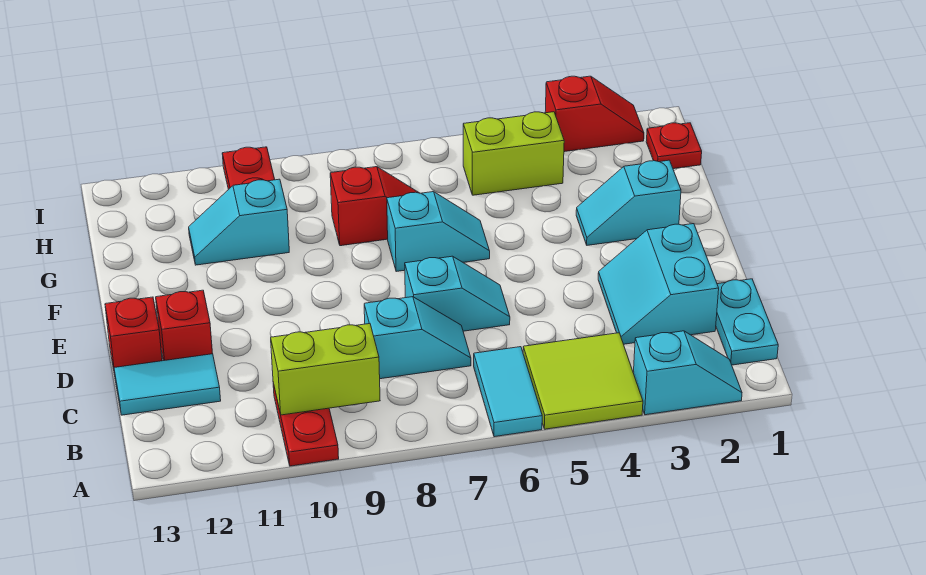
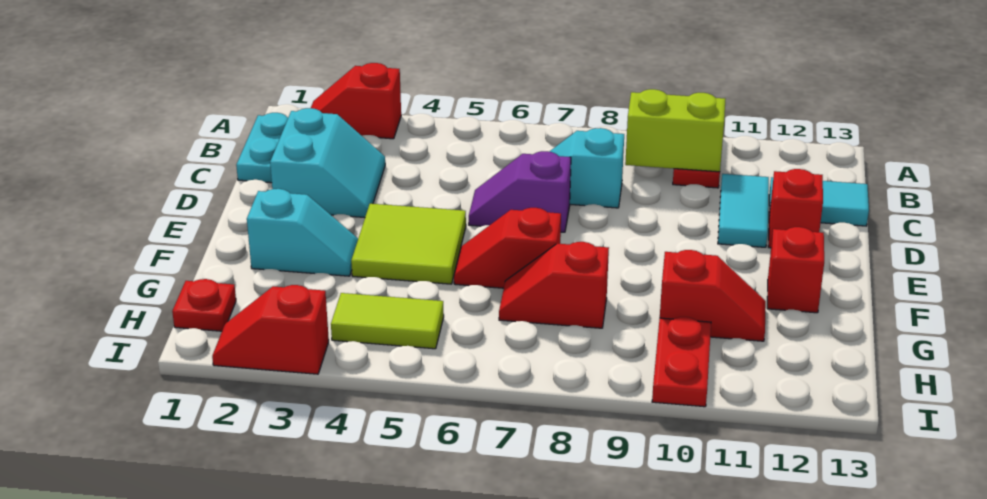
cyan 1x2 slope [634,331,742,415] -> red 1x2 slope [311,63,401,139]
lime 2x2 tile [523,333,643,429] -> lime 2x2 tile moved to [351,204,466,284]
cyan 1x2 tile [474,347,542,437] -> cyan 1x2 tile moved to [718,174,769,247]
cyan 1x2 slope [405,256,510,331] -> purple 1x2 slope [469,151,571,232]
red 1x1 brick [105,297,162,375] -> red 1x1 brick moved to [767,227,824,313]
cyan 1x2 slope [387,192,490,272] -> red 1x2 slope [454,208,561,288]
cyan 1x2 slope [189,179,289,265] -> red 1x2 slope [660,250,766,341]
lime 1x2 brick [463,112,564,195] -> lime 1x2 tile [331,293,444,349]

